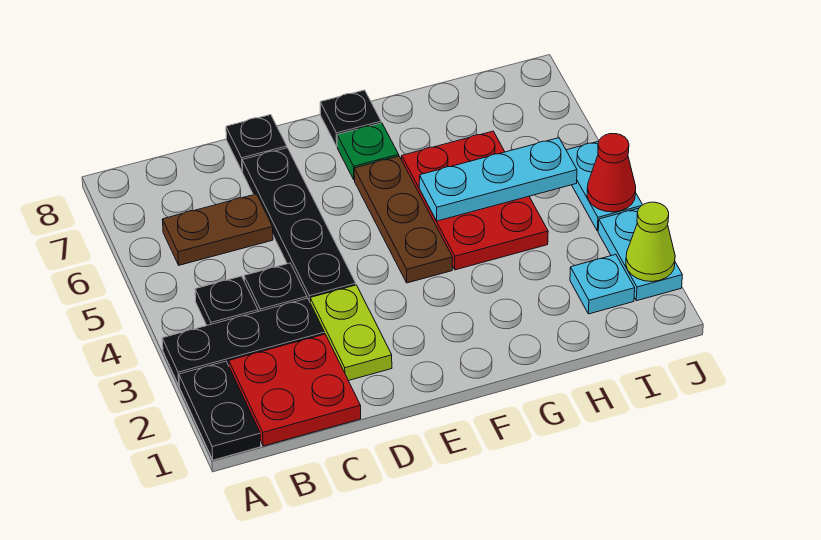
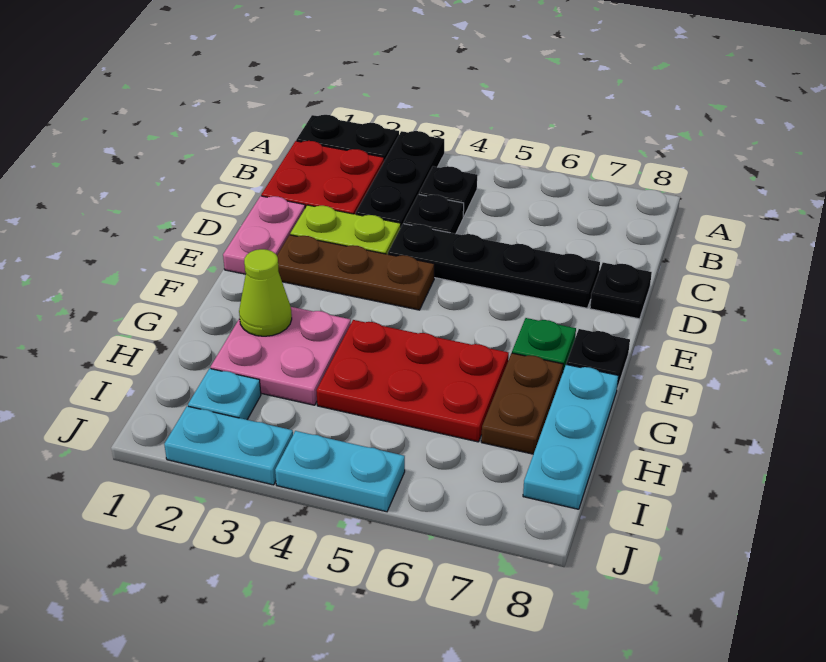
brown 1x2 plate [162,194,273,265] -> brown 1x2 plate moved to [481,353,563,454]
none -> pink 1x2 plate [223,196,305,274]
brown 1x3 plate [354,156,453,283] -> brown 1x3 plate moved to [277,235,435,310]
none -> pink 2x2 plate [211,307,351,405]
cyan 1x3 plate [419,138,577,221] -> cyan 1x3 plate moved to [523,365,618,509]
lime 1x1 cone [626,202,675,282] -> lime 1x1 cone moved to [239,249,292,336]
red 1x1 cone [587,134,636,212] -> none

